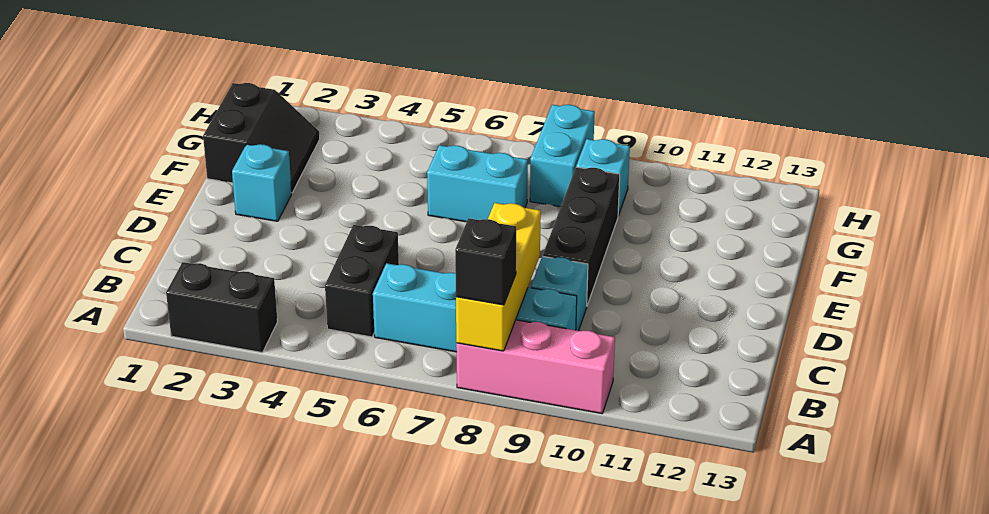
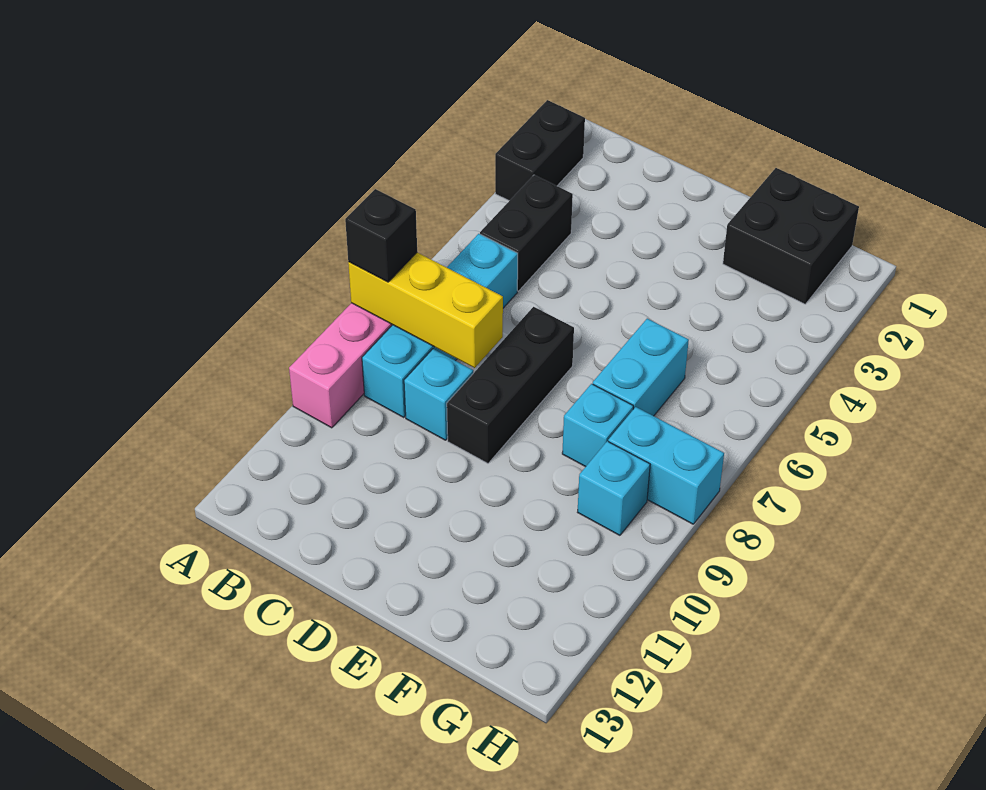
black 1x2 brick [325,225,399,337] -> black 1x2 brick turned to [480,175,573,291]
black 1x3 brick [543,167,620,305] -> black 1x3 brick turned to [447,307,574,463]
cyan 1x1 brick [232,144,292,221] -> cyan 1x1 brick moved to [562,384,633,467]
black 2x2 slope [203,83,320,193] -> black 2x2 brick [723,168,859,304]

